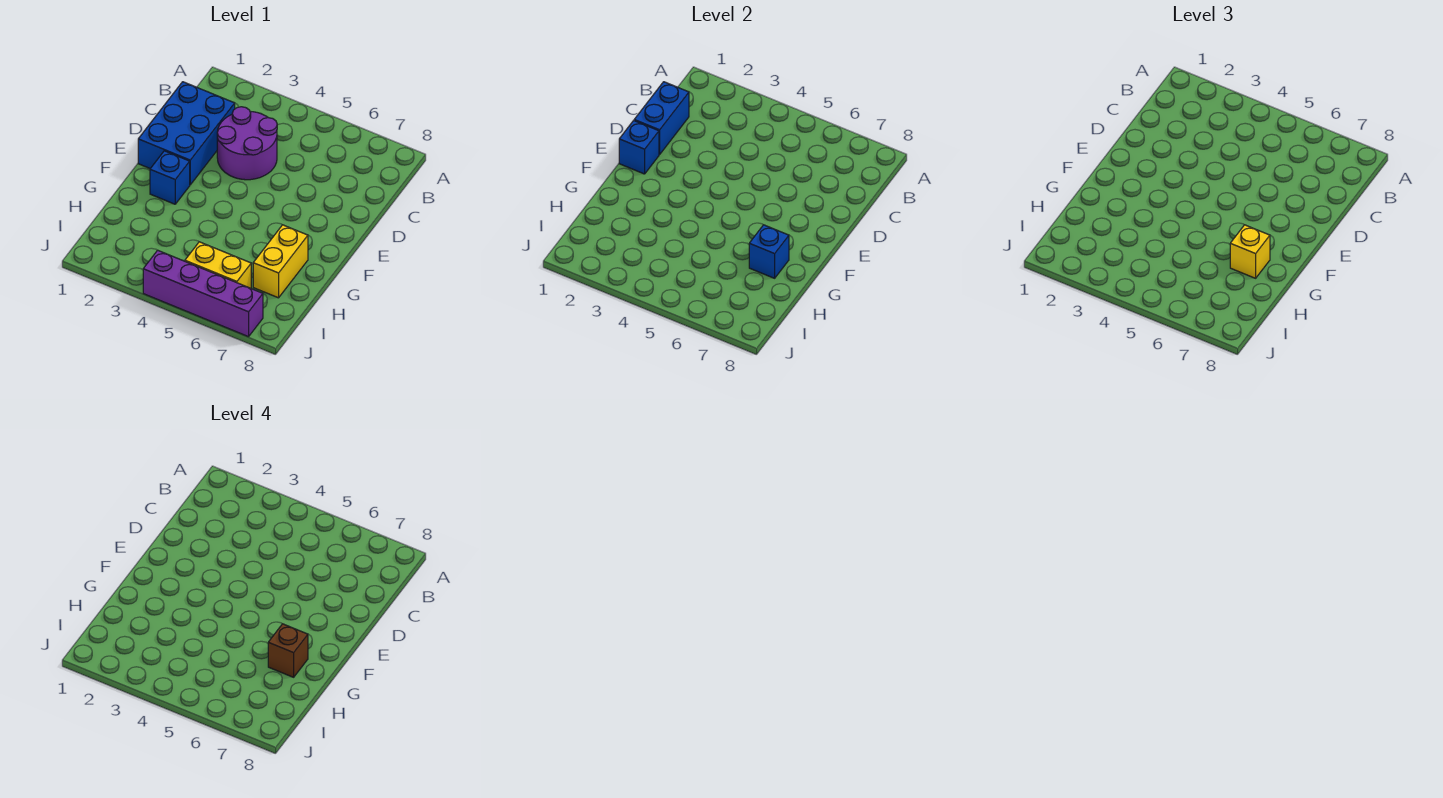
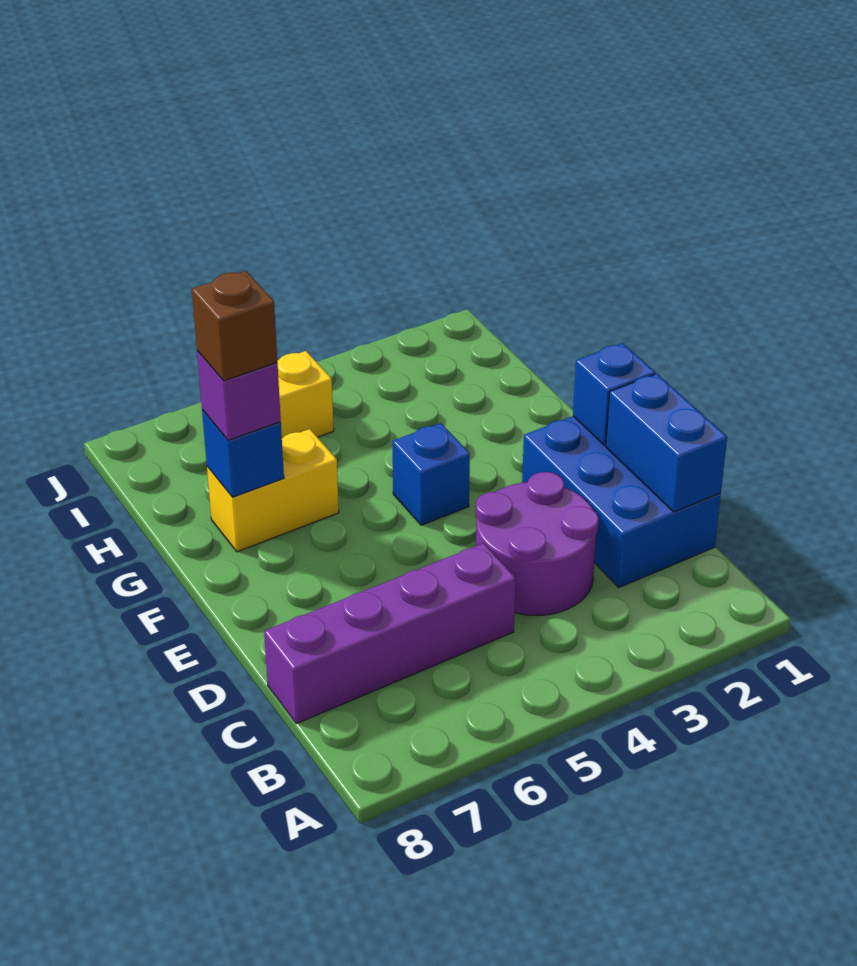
blue 1x1 brick [150,151,190,204] -> blue 1x1 brick moved to [392,423,470,525]
yellow 1x2 brick [253,225,308,298] -> yellow 1x2 brick turned to [207,429,339,552]
yellow 1x1 brick [1230,225,1270,278] -> purple 1x1 brick [197,351,281,440]
purple 1x4 brick [143,250,263,337] -> purple 1x4 brick moved to [264,543,516,724]

